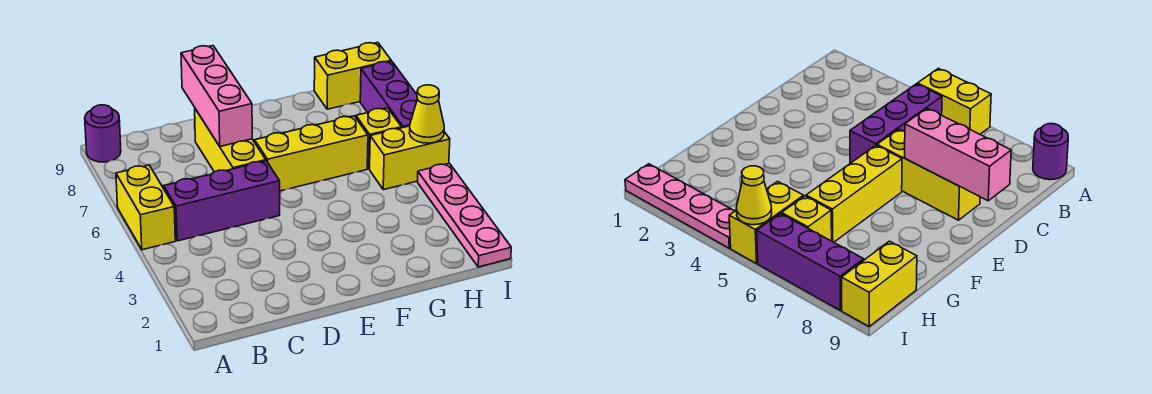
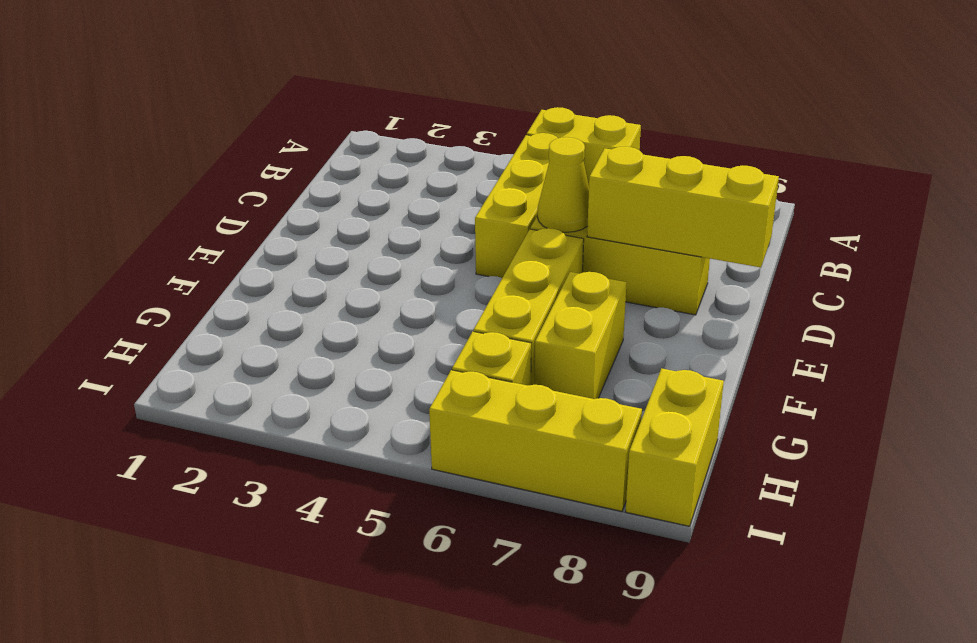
purple 1x1 round brick [85,105,121,162] -> none
purple 1x3 brick [164,161,280,241] -> yellow 1x3 brick [475,133,558,278]
pink 1x3 brick [181,46,252,146] -> yellow 1x3 brick [587,147,779,267]
yellow 1x2 brick [370,126,450,190] -> yellow 1x2 brick moved to [535,272,627,399]
pink 1x4 plate [417,163,511,267] -> none
yellow 1x1 cone [409,85,444,143] -> yellow 1x1 cone moved to [537,137,589,232]
purple 1x3 brick [360,61,417,128] -> yellow 1x3 brick [429,370,642,511]

